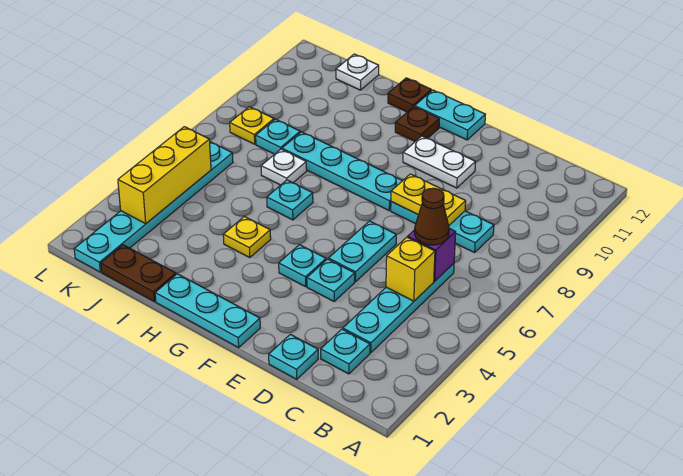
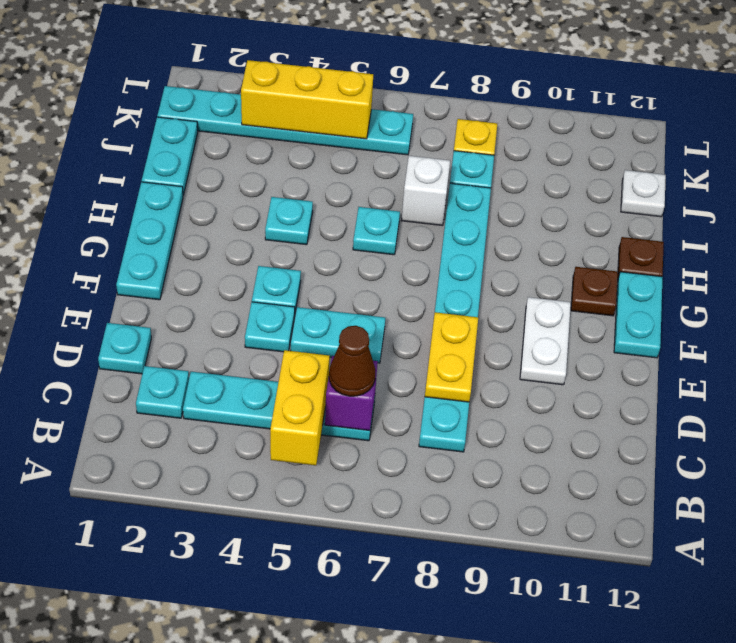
yellow 1x1 brick [386,237,435,301] -> yellow 1x2 brick [270,350,330,465]
yellow 1x1 plate [223,216,271,258] -> cyan 1x1 plate [265,197,313,245]
brown 1x2 plate [101,245,176,302] -> cyan 1x2 plate [142,117,198,195]
white 1x1 plate [261,149,307,185] -> white 1x1 brick [402,156,450,226]

